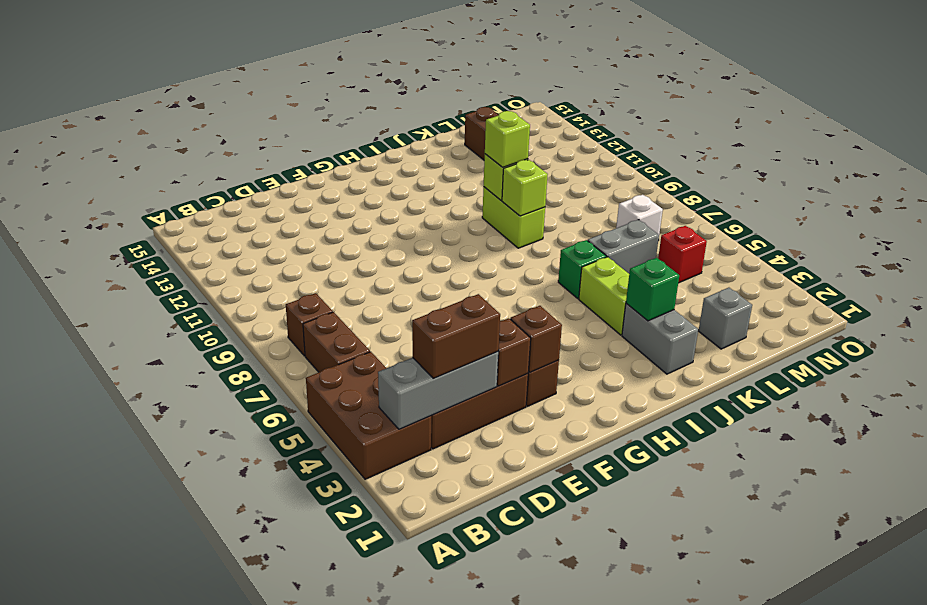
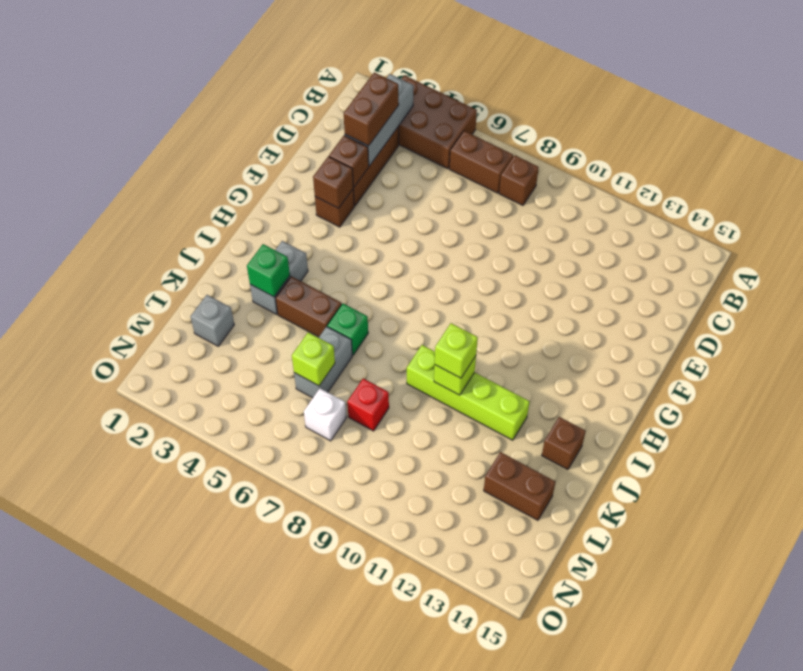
grey 1x2 brick [622,304,698,374] -> grey 1x2 brick turned to [250,241,308,314]
lime 1x2 brick [579,257,629,335] -> brown 1x2 brick [276,276,342,337]
lime 1x2 brick [482,187,545,248] -> lime 1x4 brick [407,345,530,440]
lime 1x1 brick [502,160,548,216] -> lime 1x1 brick moved to [292,332,335,386]
none -> brown 1x1 brick [542,417,586,470]
red 1x1 brick [658,226,707,283] -> red 1x1 brick moved to [347,379,389,431]

